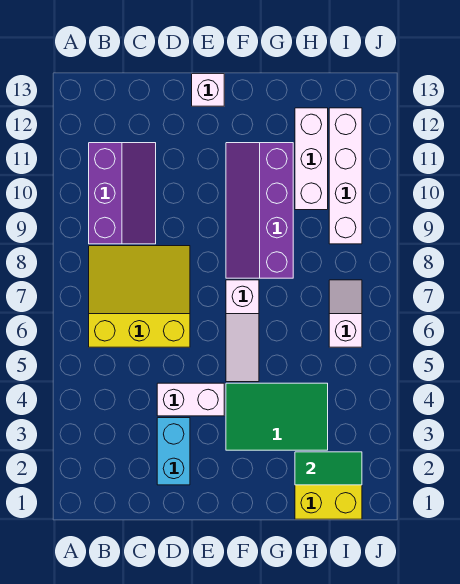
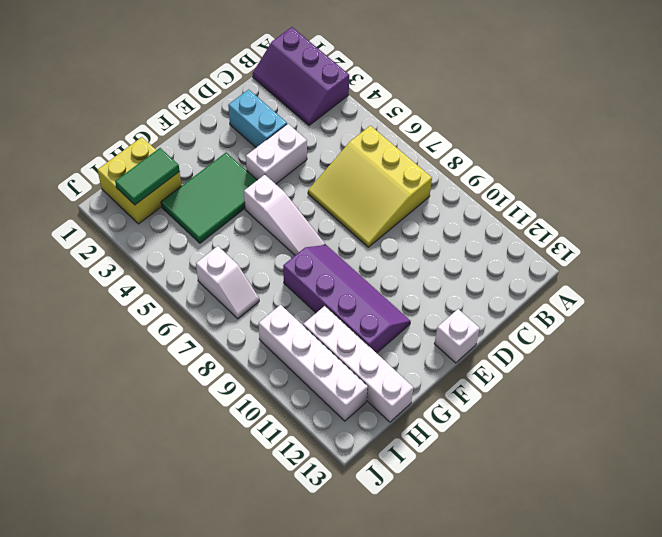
yellow 3x3 slope [89,246,190,347] -> yellow 3x3 slope turned to [308,126,432,247]
purple 2x3 slope [89,143,156,244] -> purple 2x3 slope moved to [253,27,349,125]
white 1x3 slope [226,280,259,382] -> white 1x3 slope turned to [244,175,325,255]
white 1x3 brick [295,108,328,210] -> white 1x4 brick [303,306,413,422]

